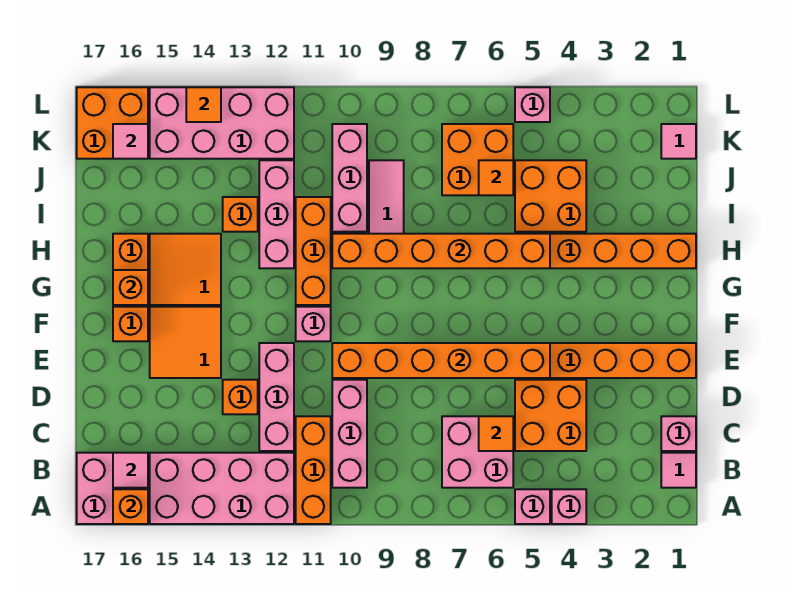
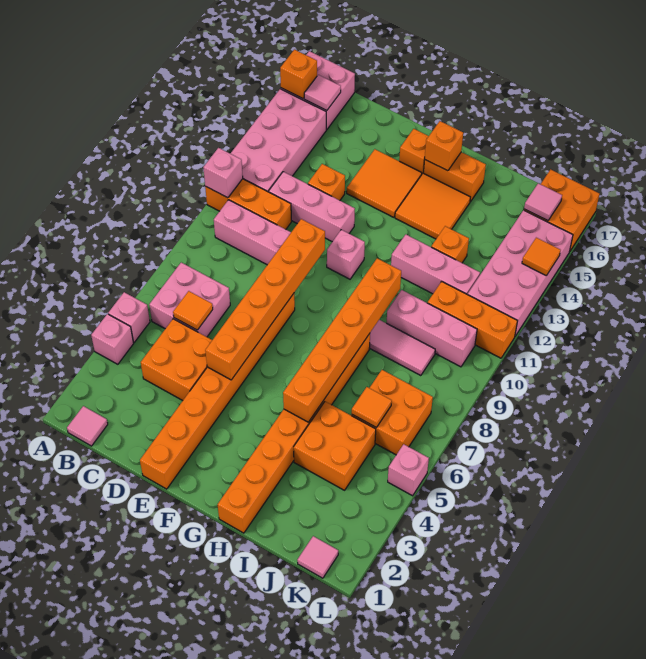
pink 1x1 brick [661,416,696,451] -> pink 1x1 brick moved to [203,148,243,198]
orange 1x3 brick [296,197,331,305] -> orange 1x3 brick moved to [428,281,517,358]

